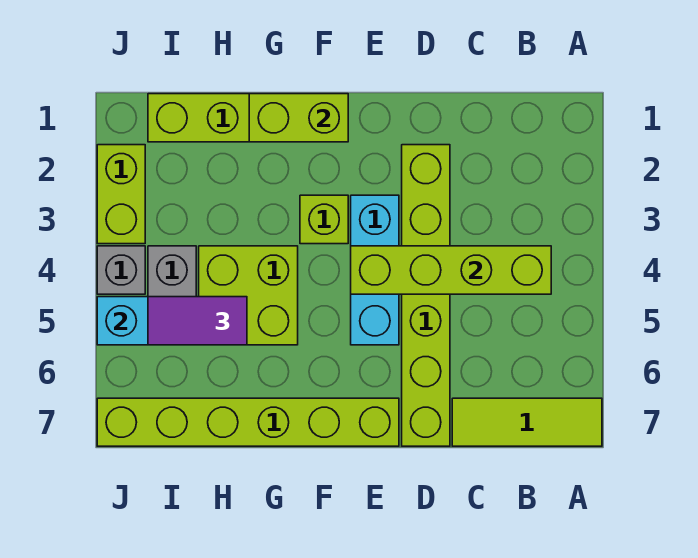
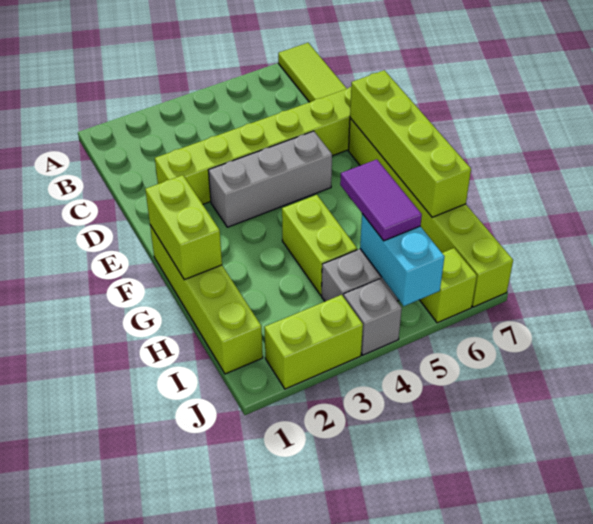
lime 1x4 brick [351,246,551,294] -> lime 1x4 brick moved to [350,70,471,217]
cyan 1x3 brick [351,195,399,345] -> grey 1x3 brick [208,131,332,227]
lime 1x1 brick [300,195,348,244] -> lime 1x1 brick moved to [420,248,477,323]
lime 2x2 brick [199,246,298,345] -> lime 1x2 brick [282,195,357,295]

